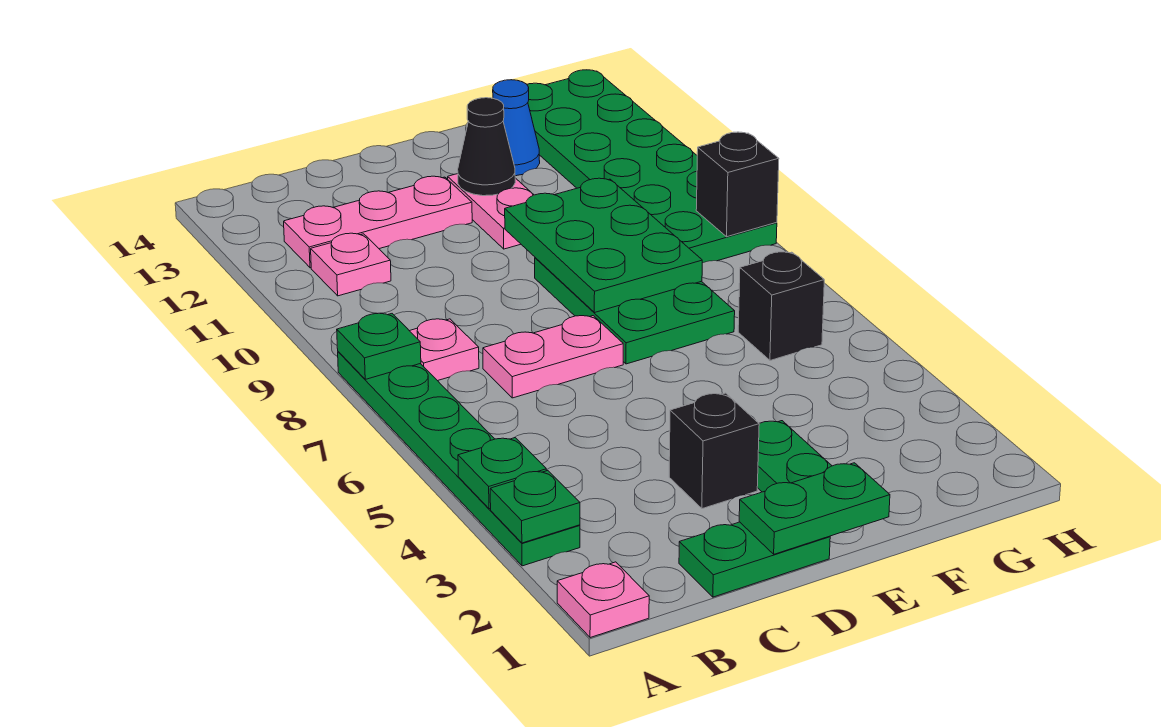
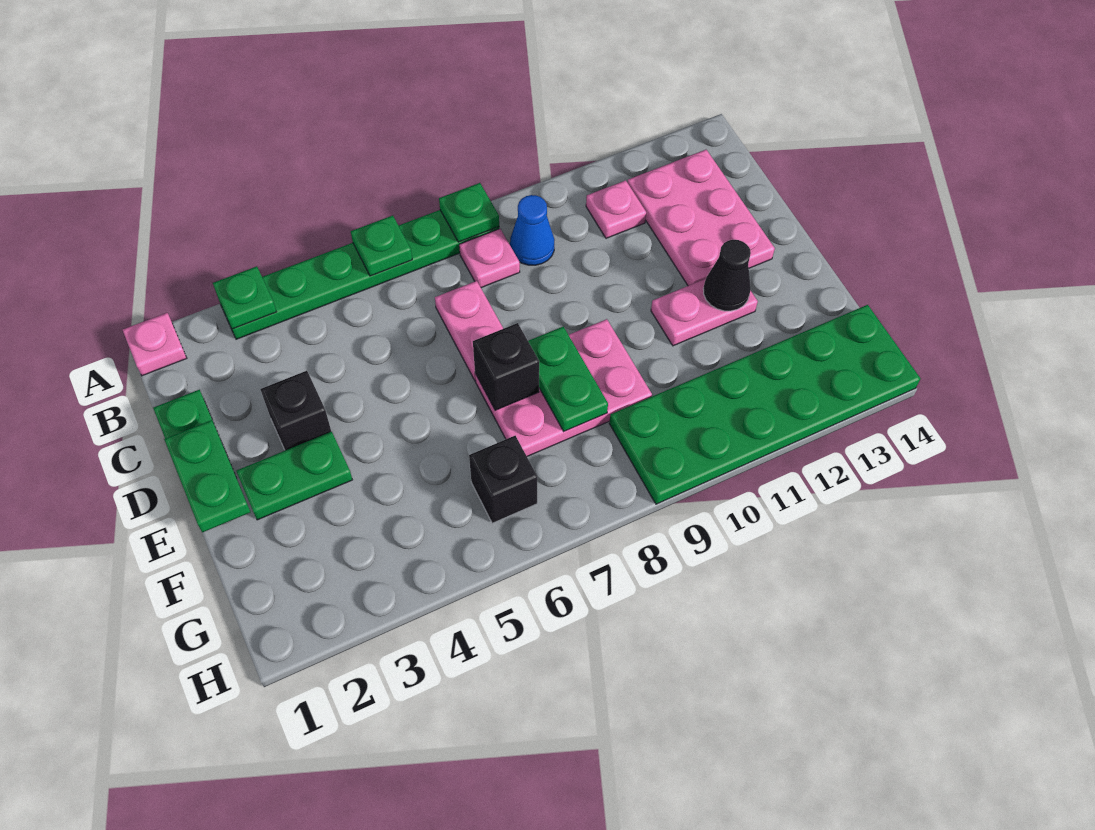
green 1x1 plate [458,438,546,509] -> green 1x1 plate moved to [351,216,412,276]
pink 1x3 plate [284,176,472,268] -> pink 2x3 plate [627,150,775,286]
green 2x3 plate [535,258,735,364] -> pink 2x3 plate [475,319,652,456]
green 2x3 plate [505,178,702,313] -> green 1x2 plate [528,326,608,431]
blue 1x1 cone [493,80,540,176] -> blue 1x1 cone moved to [510,195,555,265]
black 1x1 brick [696,132,779,237] -> black 1x1 brick moved to [473,323,539,410]

